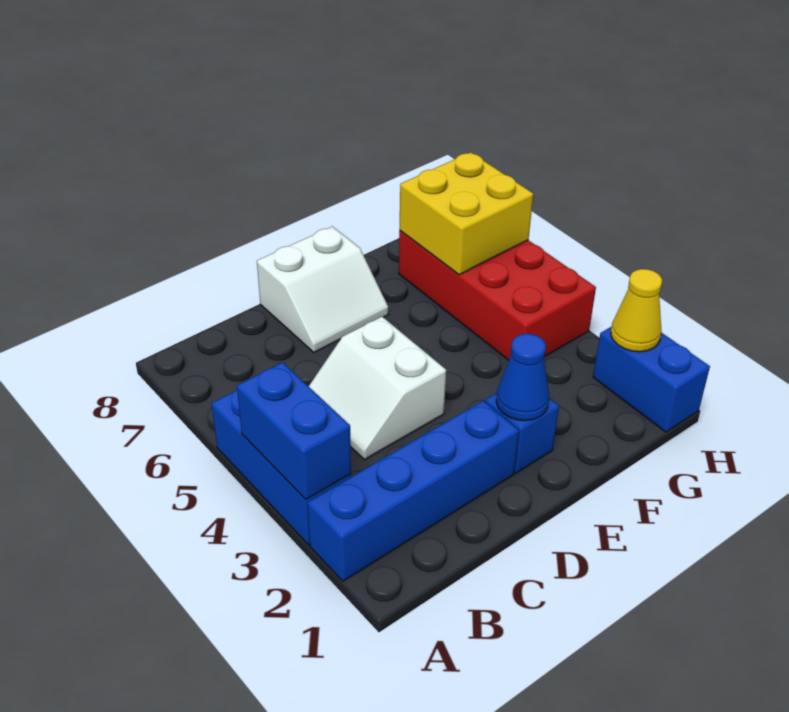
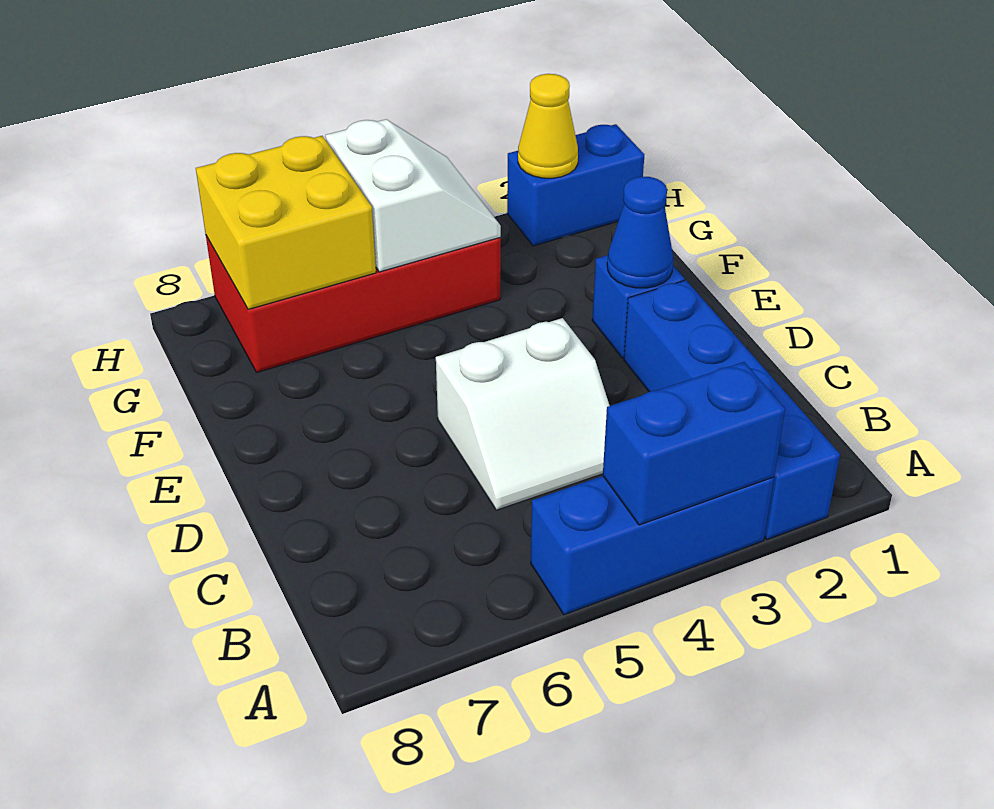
white 2x2 slope [257,226,388,352] -> white 2x2 slope moved to [325,119,501,272]

